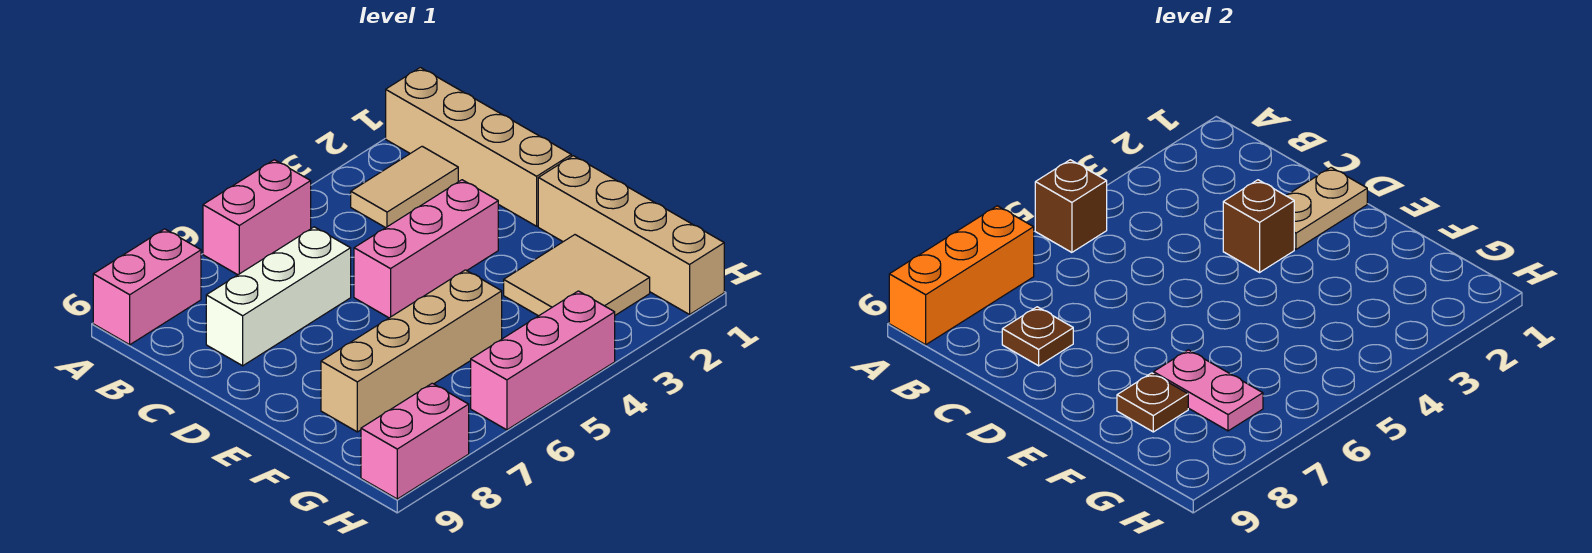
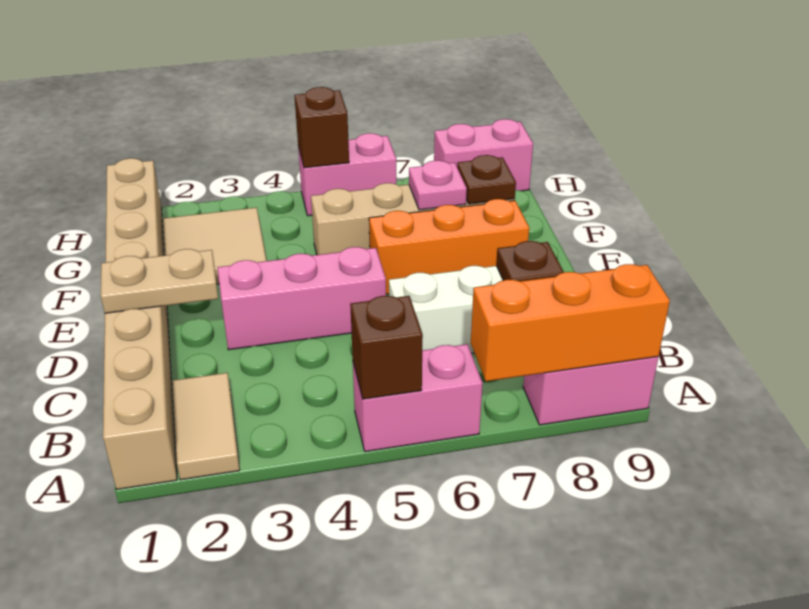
tan 1x2 tile [351,146,458,228] -> tan 1x2 tile turned to [172,373,240,480]
brown 1x1 brick [1223,180,1294,272] -> brown 1x1 brick moved to [295,87,349,168]
none -> orange 1x3 brick [369,199,529,294]
pink 1x2 plate [1154,350,1263,431] -> pink 1x1 plate [409,160,467,210]
pink 1x3 brick [471,291,615,430] -> pink 1x2 brick [298,133,396,216]

